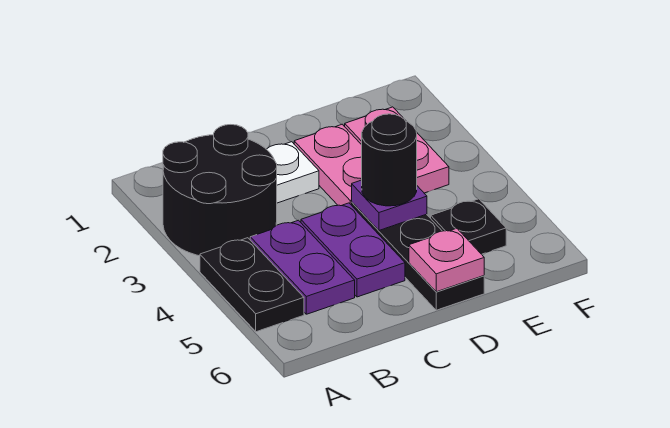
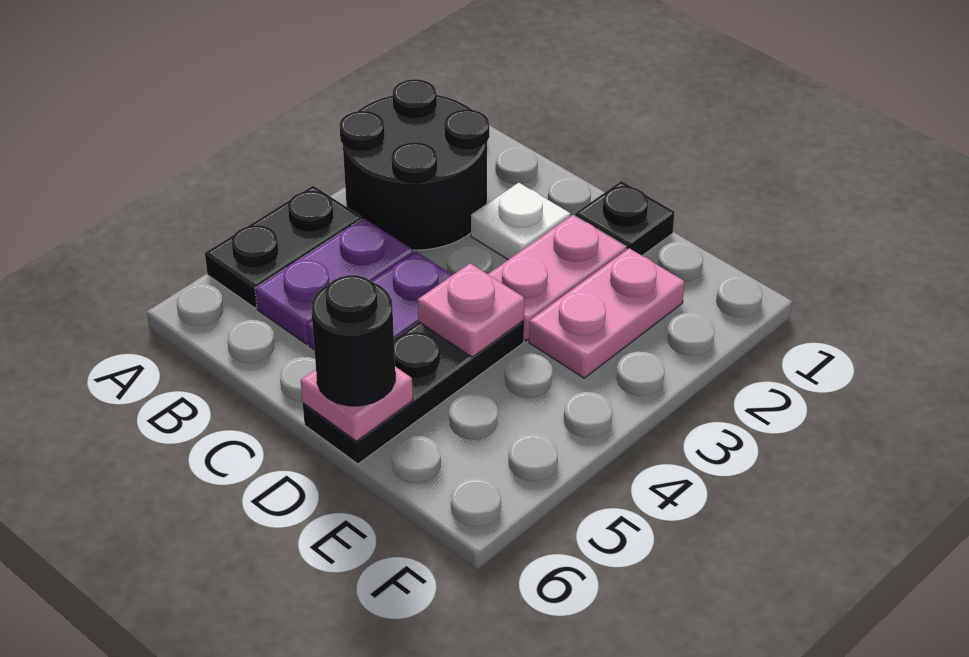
purple 1x1 plate [352,180,427,230] -> pink 1x1 plate [418,263,524,357]
black 1x1 round brick [362,114,417,206] -> black 1x1 round brick moved to [311,275,395,406]
black 1x1 plate [431,199,506,254] -> black 1x1 plate moved to [575,181,675,256]

